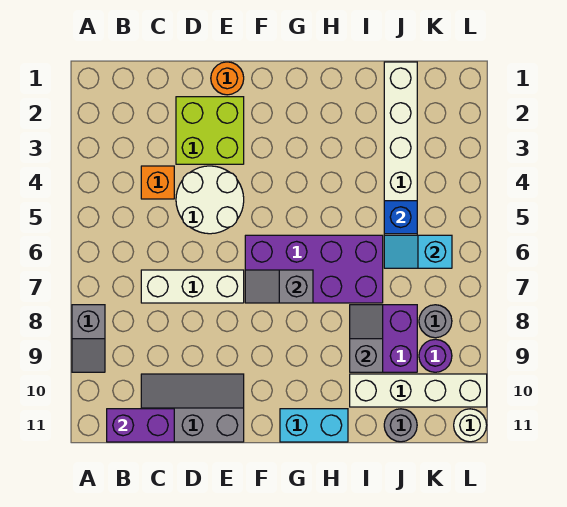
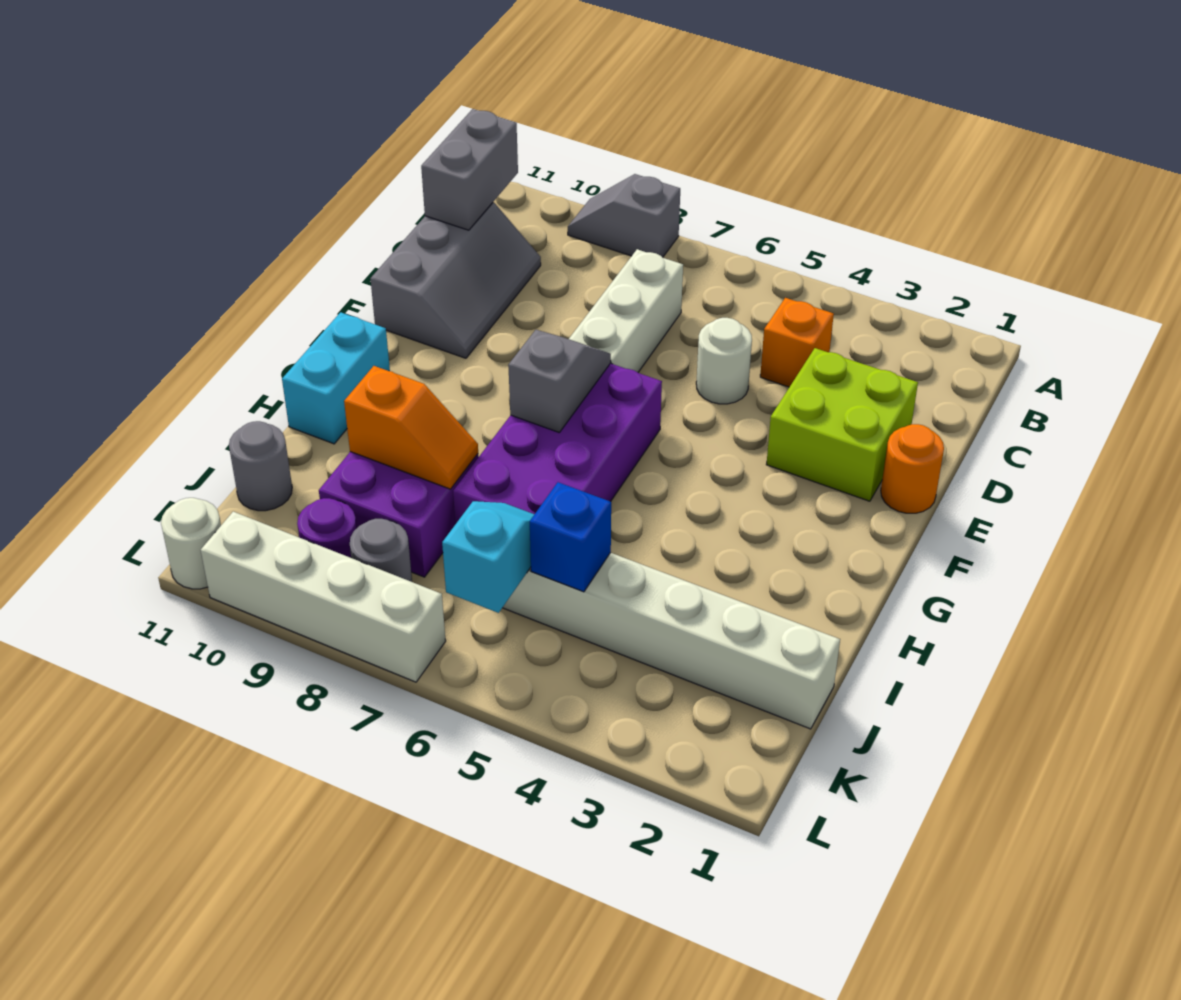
purple 1x2 brick [107,409,174,442] -> grey 1x2 brick [421,109,518,230]
white 2x2 round brick [176,166,244,234] -> white 1x1 round brick [696,318,752,404]
grey 1x2 slope [350,305,383,372] -> orange 1x2 slope [344,366,478,489]
white 1x4 brick [350,374,487,407] -> white 1x4 brick turned to [201,512,446,682]

